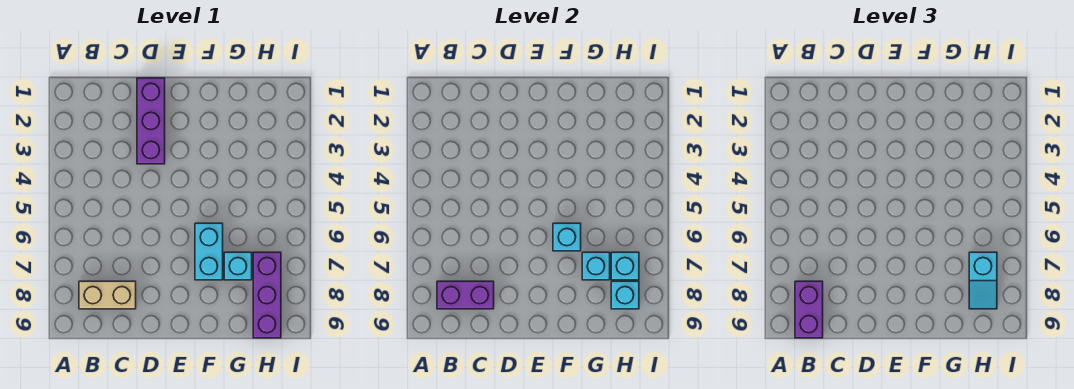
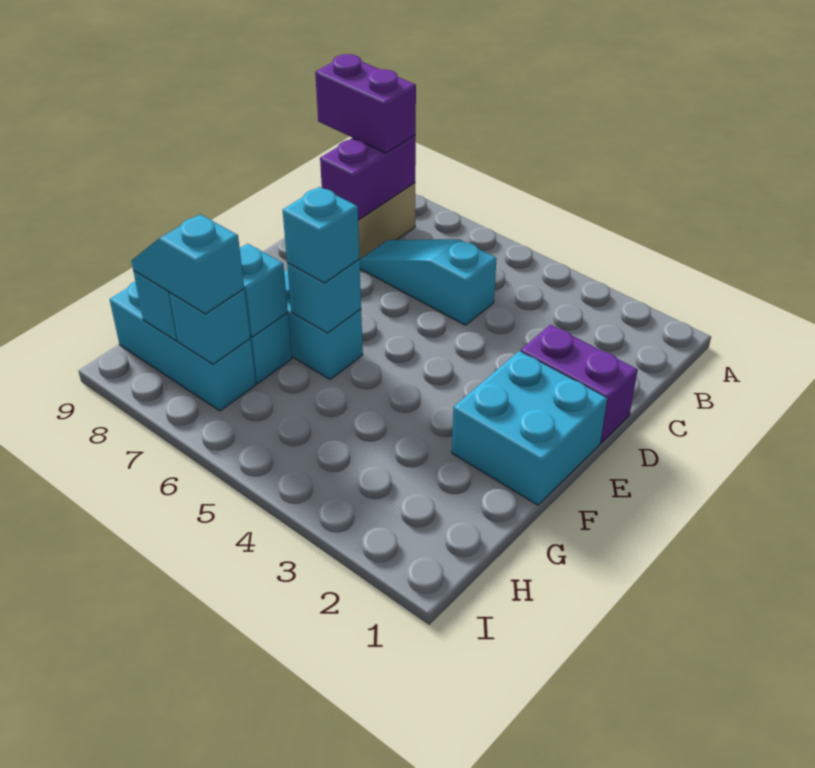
none -> cyan 1x3 slope [360,239,497,325]
purple 1x3 brick [137,78,165,164] -> purple 1x2 brick [521,325,638,443]
none -> cyan 2x2 brick [452,351,607,505]
none -> cyan 1x1 brick [283,187,359,283]
purple 1x3 brick [253,252,281,338] -> cyan 1x3 brick [110,282,256,411]

